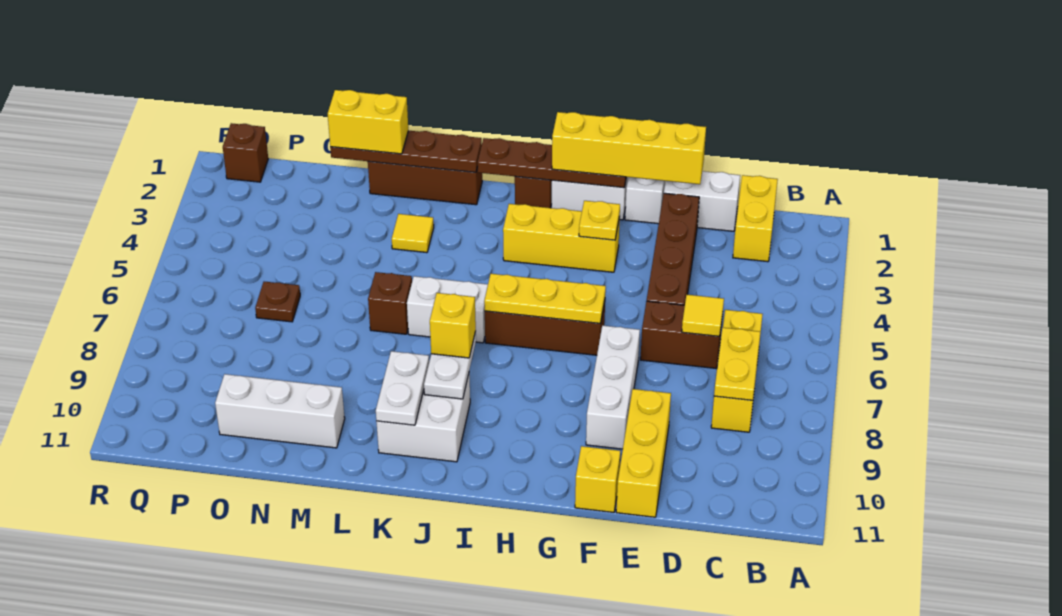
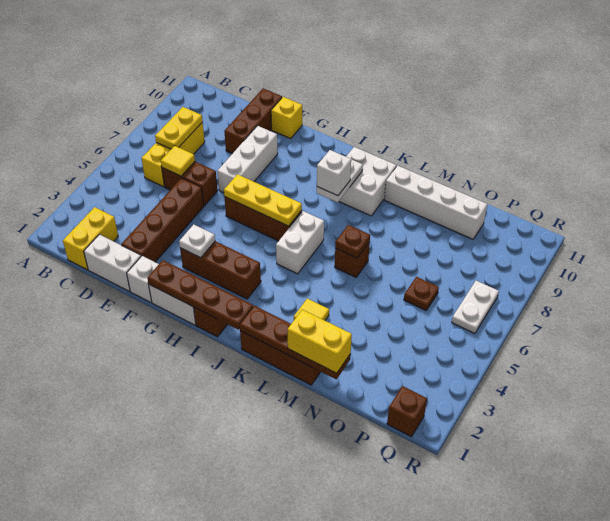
yellow 1x4 brick [552,112,706,184] -> none
yellow 1x3 brick [616,389,671,517] -> brown 1x3 brick [224,88,282,154]
yellow 1x3 brick [503,204,620,272] -> brown 1x3 brick [180,241,261,299]
yellow 1x1 plate [579,201,620,240] -> white 1x1 plate [179,225,215,258]
white 1x2 brick [407,276,488,343] -> white 1x2 brick turned to [276,211,324,274]
yellow 1x1 brick [430,293,476,358] -> white 1x1 brick [317,150,351,196]
white 1x2 plate [376,351,429,425] -> white 1x2 plate moved to [452,281,499,333]
none -> brown 1x1 plate [335,225,370,258]
white 1x3 brick [215,374,345,448] -> white 1x4 brick [385,166,487,239]

